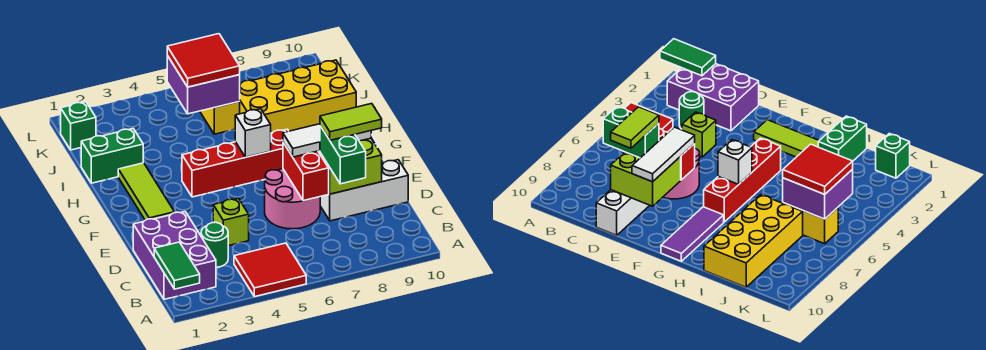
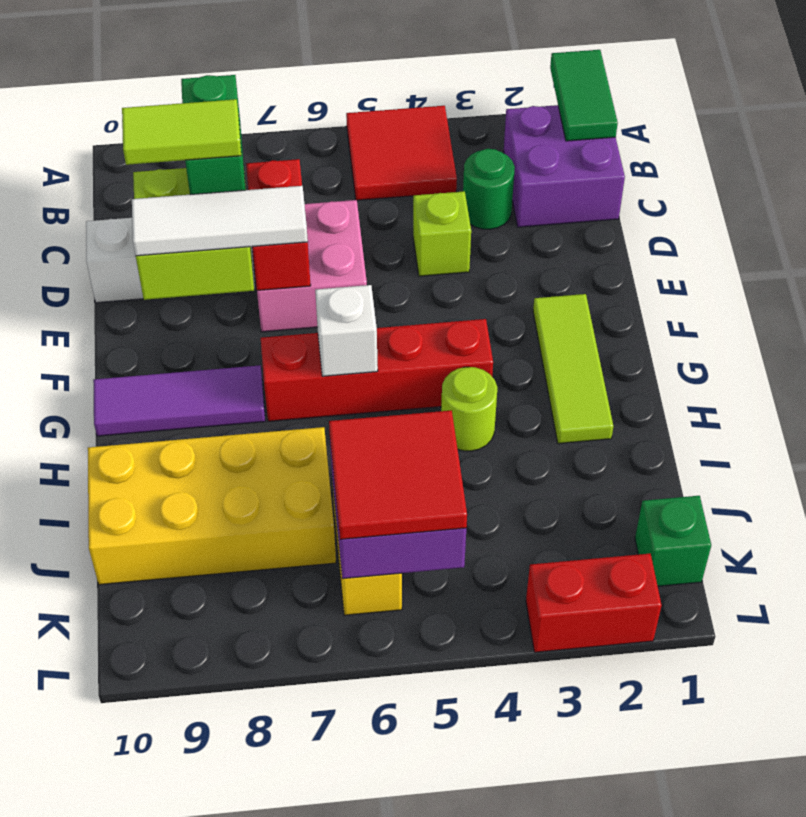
purple 2x3 brick [133,212,216,299] -> purple 2x2 brick [504,105,625,227]
pink 2x2 round brick [265,169,320,229] -> pink 2x2 brick [257,200,367,332]
none -> lime 1x1 round brick [441,367,497,451]
green 1x2 brick [81,129,143,183] -> none
none -> red 1x2 brick [526,554,662,652]

